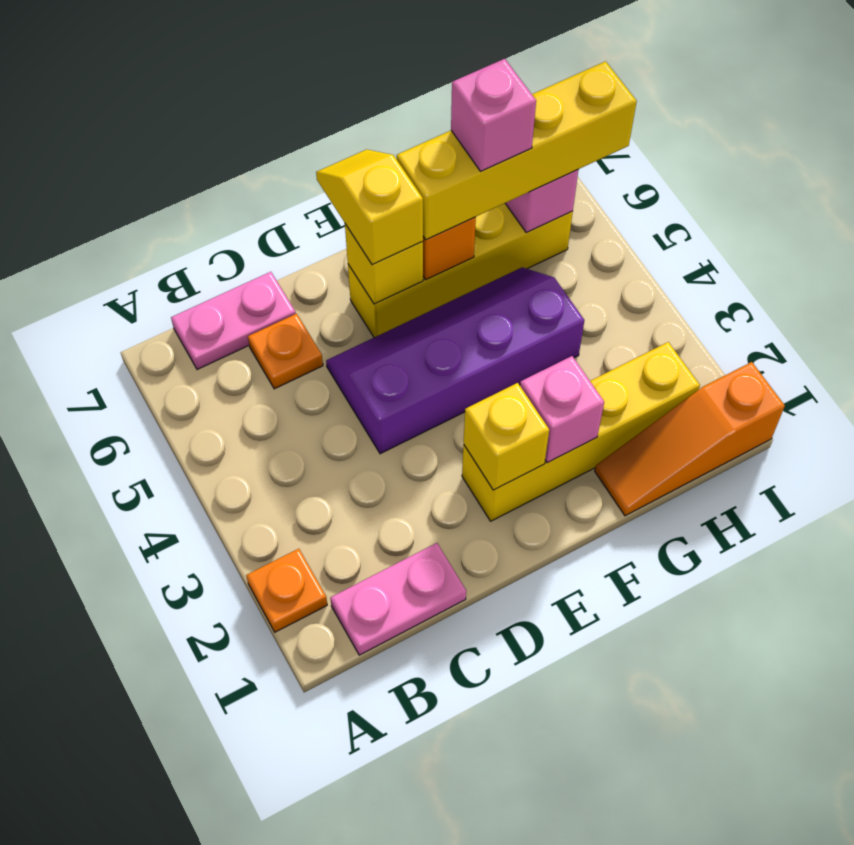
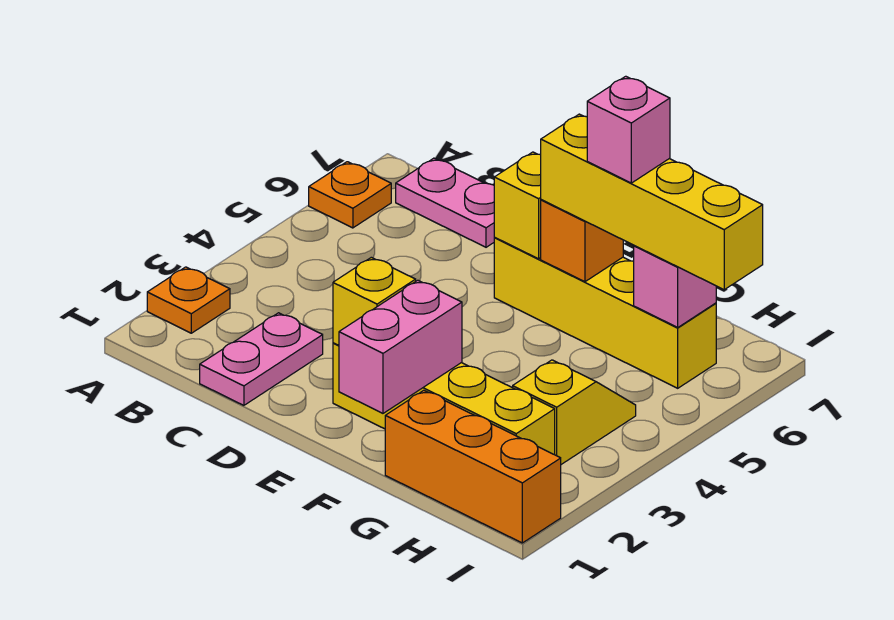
pink 1x2 plate [330,543,466,655] -> pink 1x2 plate turned to [200,313,323,405]
orange 1x1 plate [248,314,323,389] -> orange 1x1 plate moved to [309,162,391,228]
purple 2x4 slope [326,267,584,454] -> none
yellow 1x2 slope [316,150,423,265] -> yellow 1x2 slope moved to [513,360,636,464]
pink 1x1 brick [520,356,604,463] -> pink 1x2 brick [339,280,462,413]
orange 1x3 slope [595,362,785,516] -> orange 1x3 brick [385,390,561,543]

